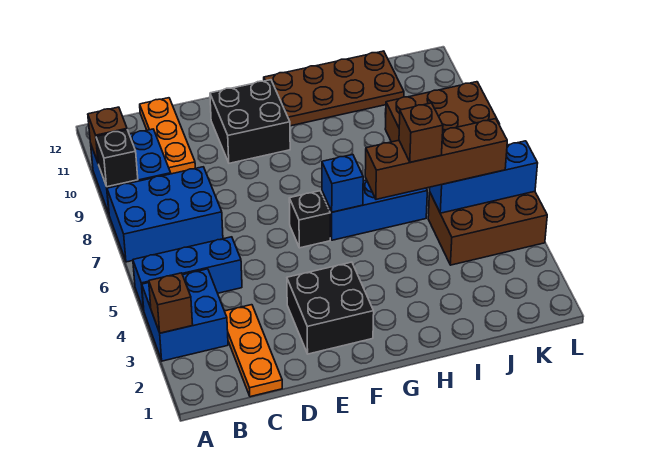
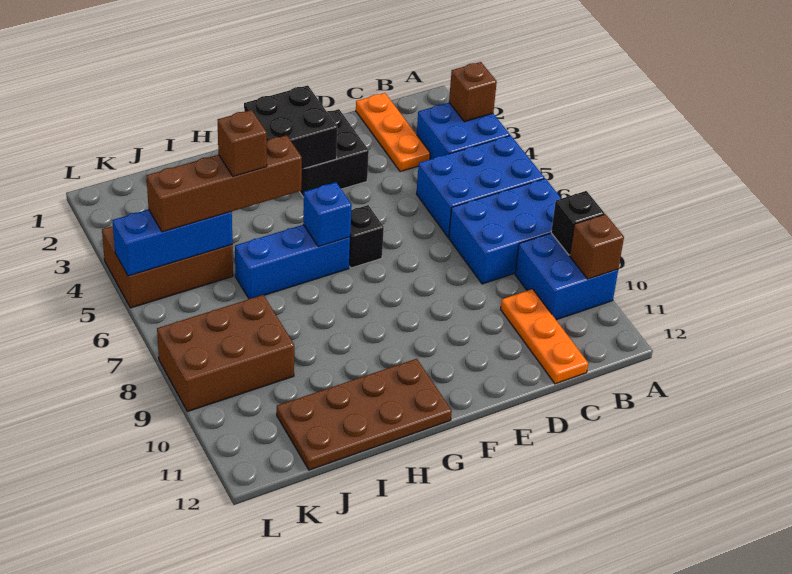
blue 1x3 brick [133,237,242,310] -> blue 2x3 brick [417,136,544,237]
black 2x2 brick [210,80,290,163] -> black 2x2 brick moved to [244,85,337,169]

